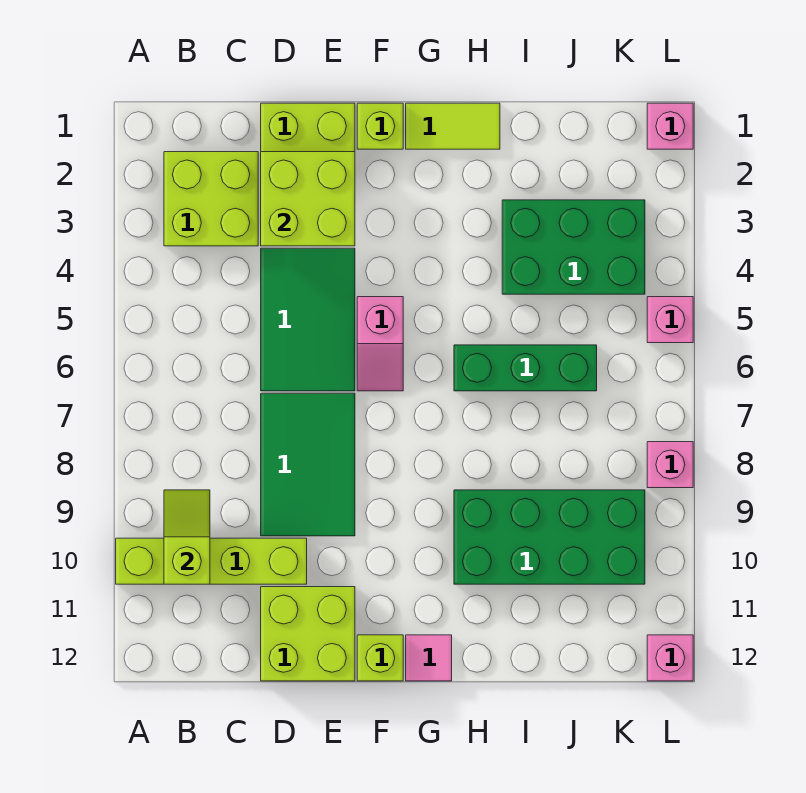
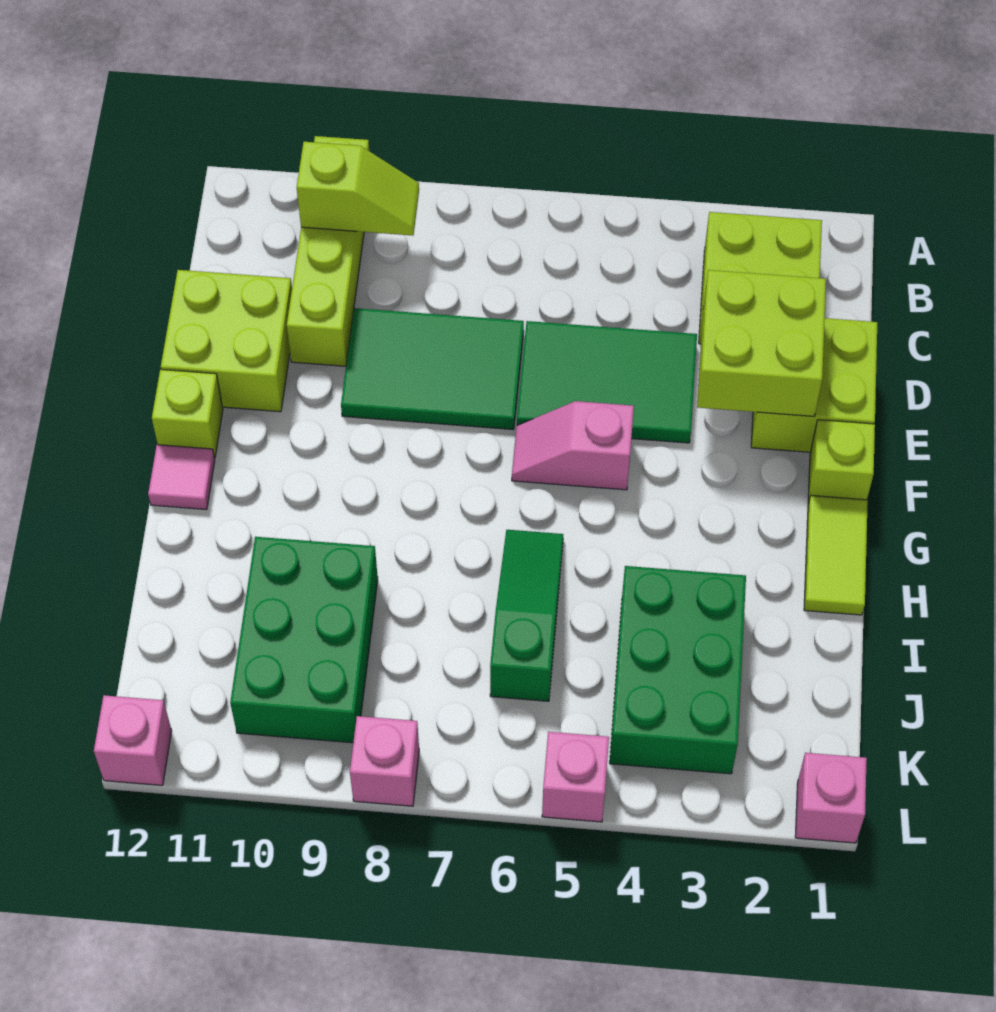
green 1x3 brick [454,345,597,391] -> green 1x3 slope [490,530,563,701]
green 2x4 brick [454,490,645,584] -> green 2x3 brick [230,537,378,743]

